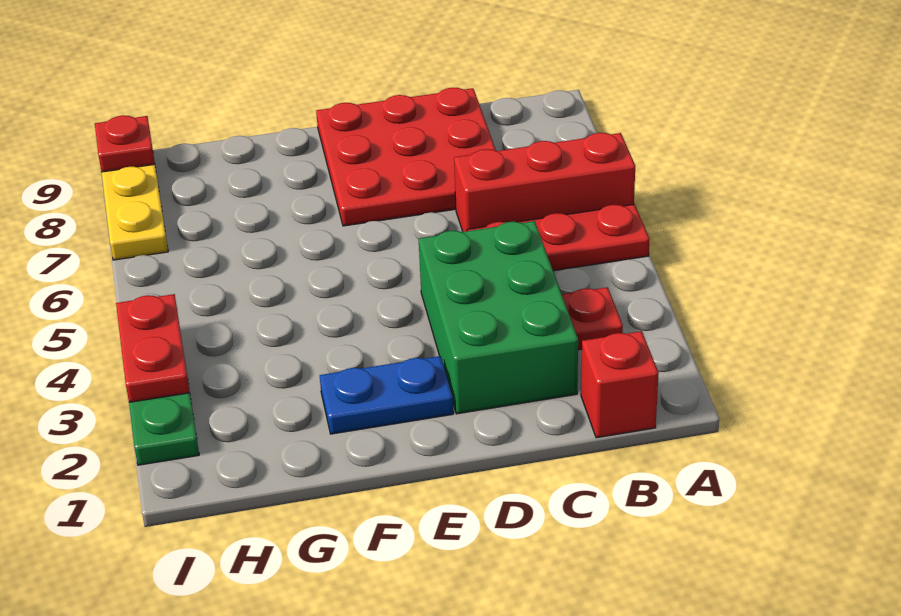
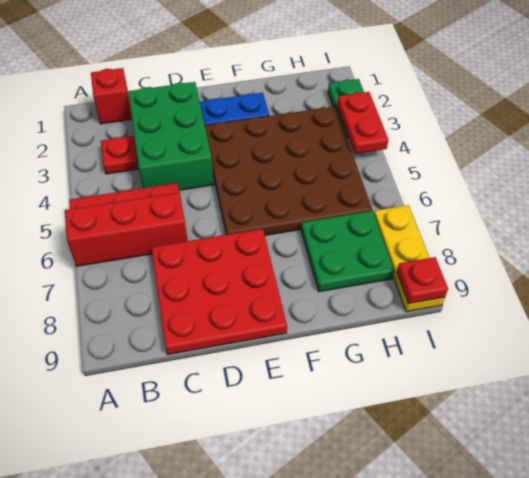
none -> brown 4x4 plate [205,106,372,235]
none -> green 2x2 plate [301,211,394,292]

